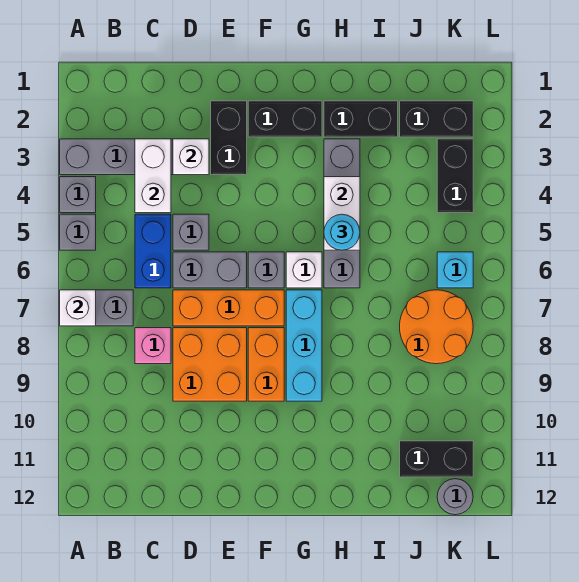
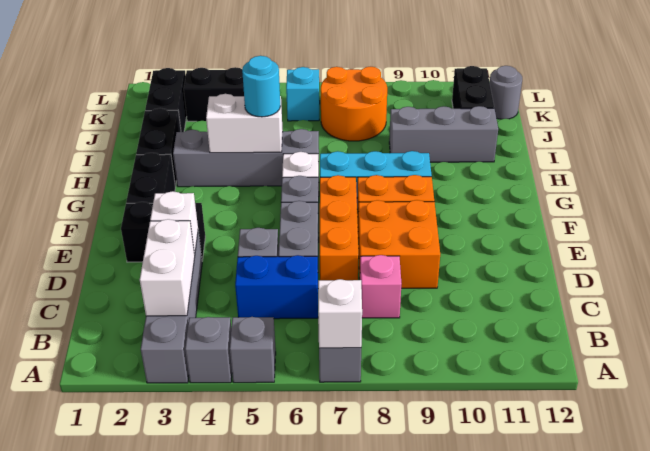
white 1x2 brick [135,139,171,213] -> white 1x2 brick turned to [140,219,195,316]
none -> grey 1x3 brick [389,106,498,162]

